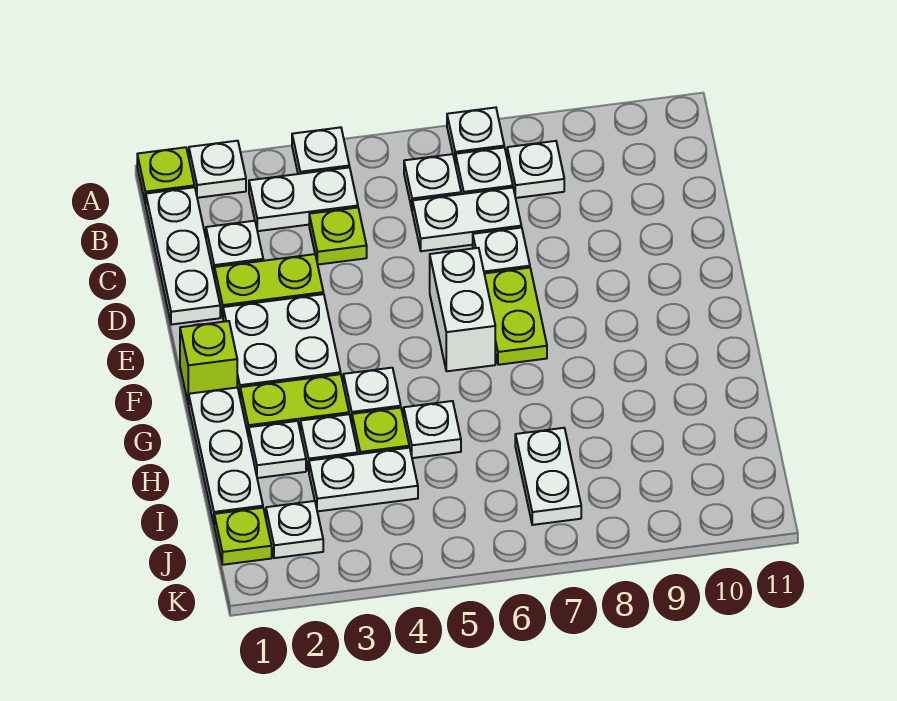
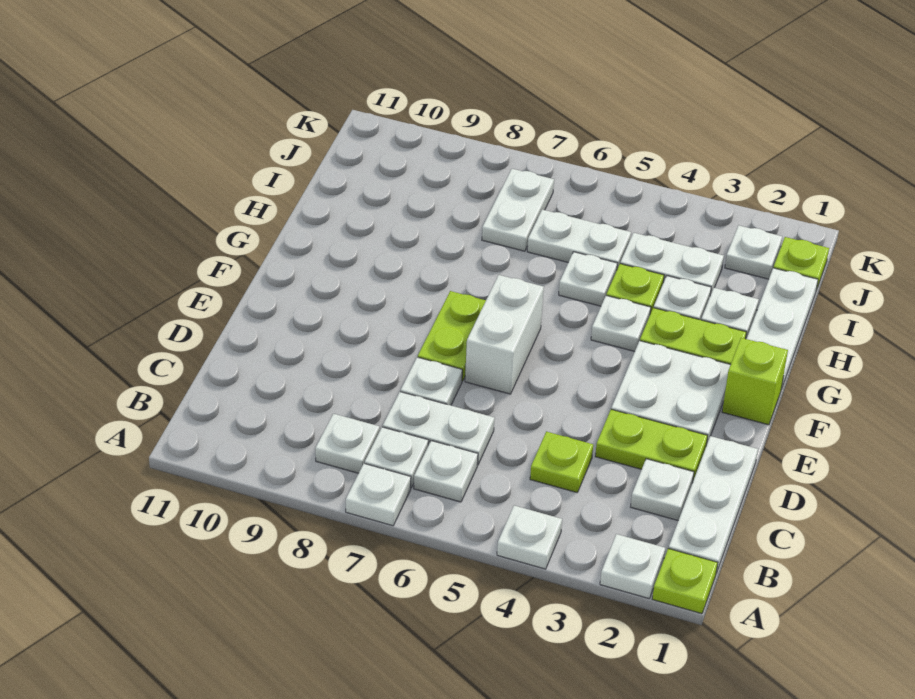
white 1x2 plate [249,167,358,231] -> white 1x2 plate moved to [527,210,631,268]

